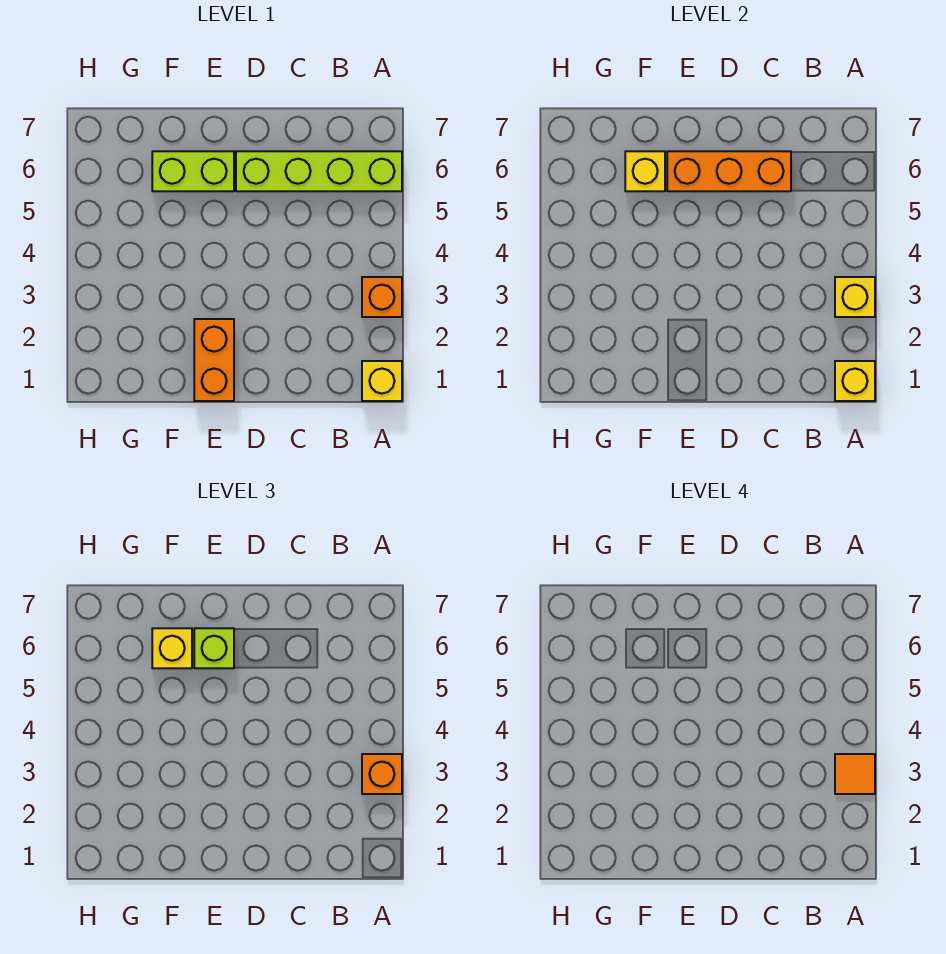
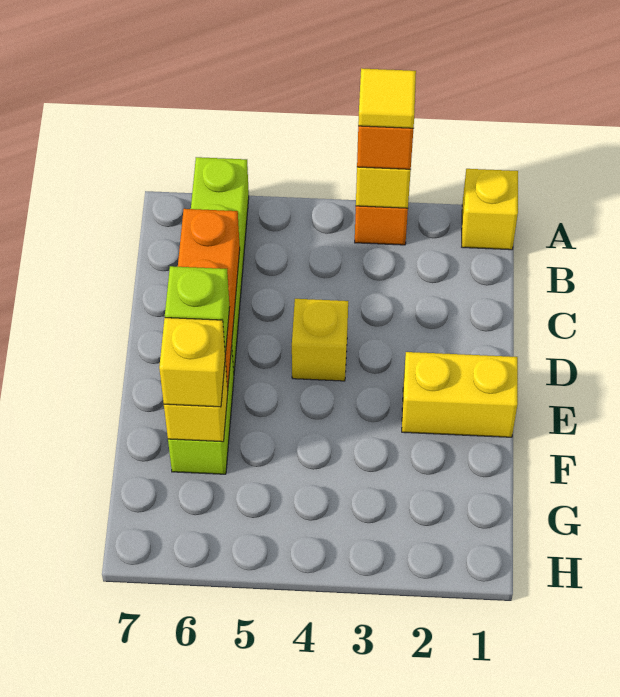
yellow 1x1 brick [835,361,875,401] -> yellow 1x1 brick moved to [292,299,348,381]
orange 1x1 tile [835,754,875,794] -> yellow 1x1 tile [358,68,416,128]
orange 1x2 brick [194,319,234,401] -> yellow 1x2 brick [402,352,518,437]

